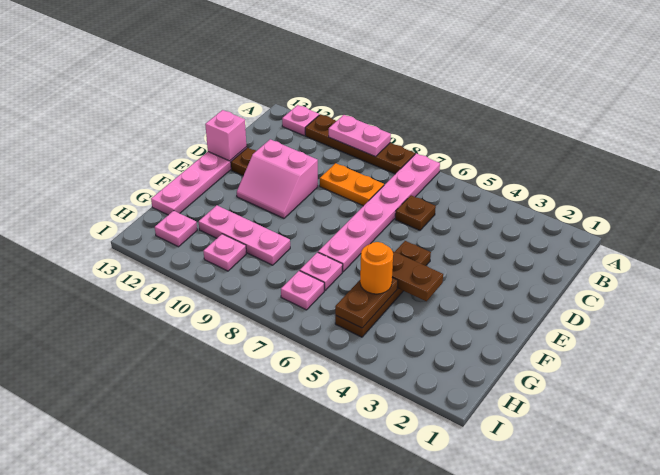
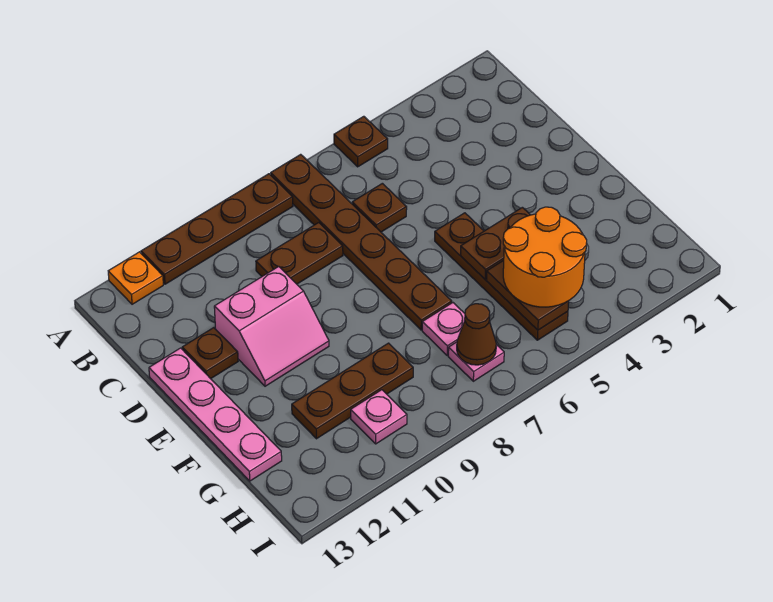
none -> brown 1x1 plate [334,116,388,167]
pink 1x6 plate [318,153,440,272] -> brown 1x6 plate [271,154,452,330]
pink 1x2 plate [329,115,391,157] -> none
pink 1x1 plate [282,105,319,136] -> orange 1x1 plate [108,252,163,304]
orange 1x2 plate [320,163,384,206] -> brown 1x2 plate [256,223,343,284]
pink 1x1 brick [205,110,246,161] -> none
orange 1x1 round brick [360,242,393,294] -> orange 2x2 round brick [503,207,587,307]
pink 1x3 plate [199,205,290,265] -> brown 1x3 plate [292,343,413,439]
none -> brown 1x1 cone [457,304,496,365]
pink 1x1 plate [155,211,197,247] -> none

